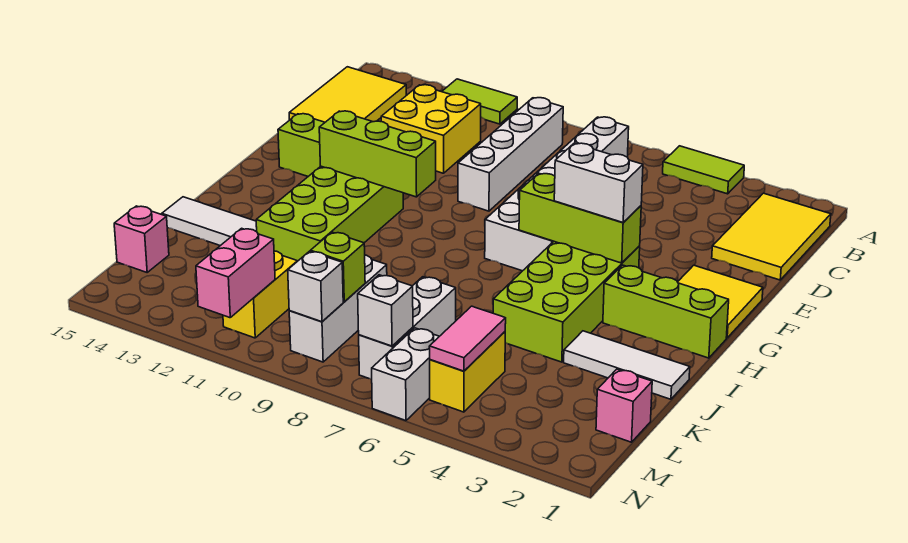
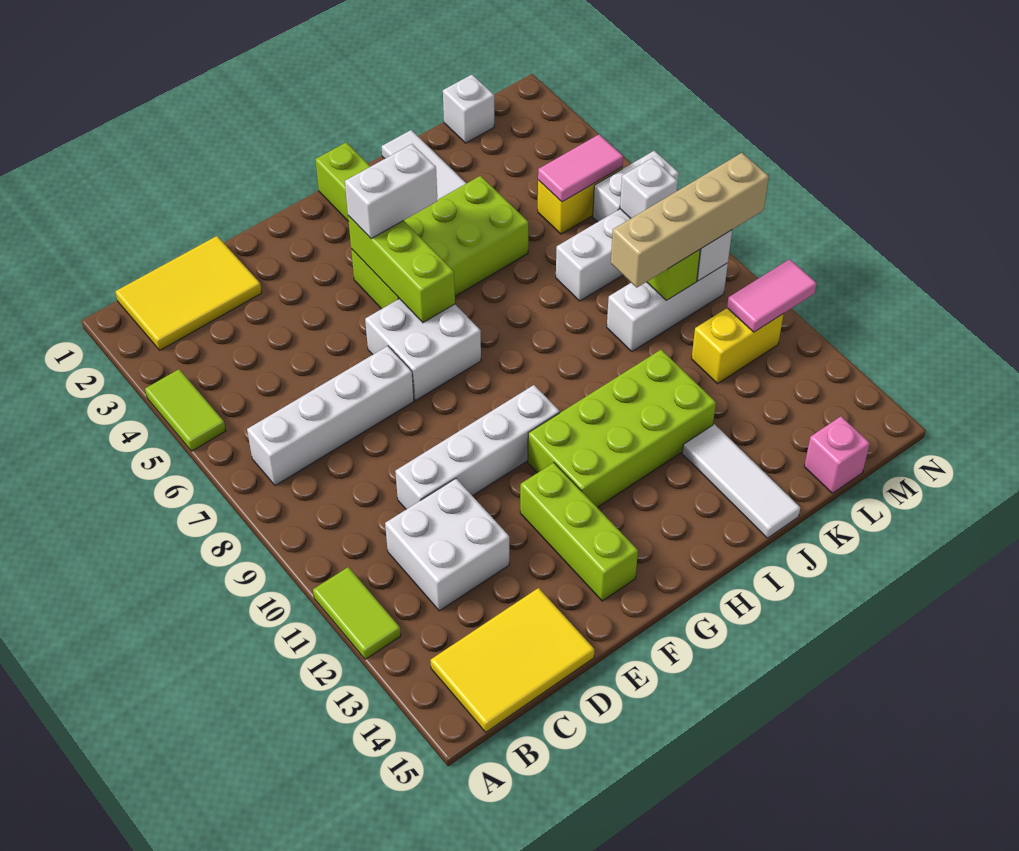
white 1x4 brick [458,98,563,211] -> white 1x4 brick moved to [395,385,560,509]
yellow 2x2 brick [381,85,481,173] -> white 2x2 brick [385,479,509,611]
yellow 2x2 tile [678,265,763,338] -> none
white 1x2 brick [554,143,643,222] -> white 1x2 brick turned to [345,144,437,239]
lime 1x3 brick [319,111,436,197] -> none
none -> tan 1x4 brick [611,153,769,287]
pink 1x1 brick [596,369,652,442] -> white 1x1 brick [443,75,494,143]
pink 1x2 brick [196,228,275,318] -> pink 1x2 tile [727,259,817,332]

